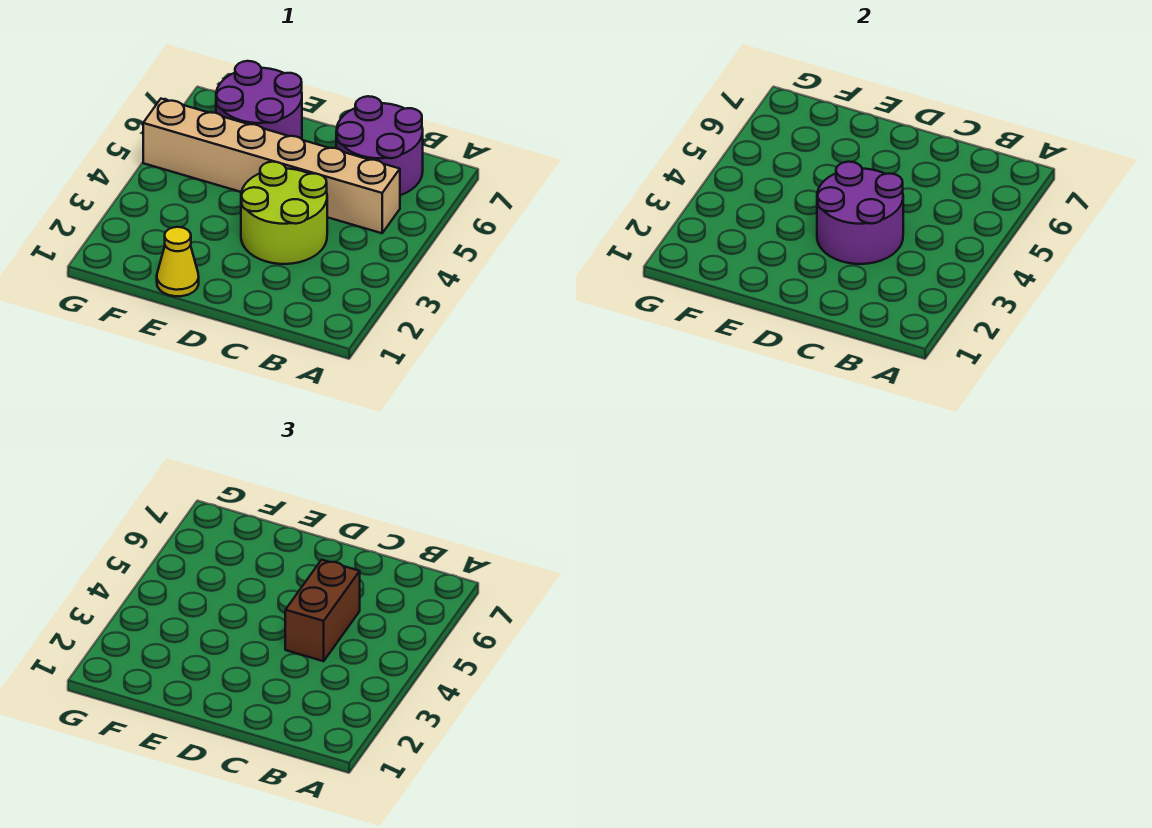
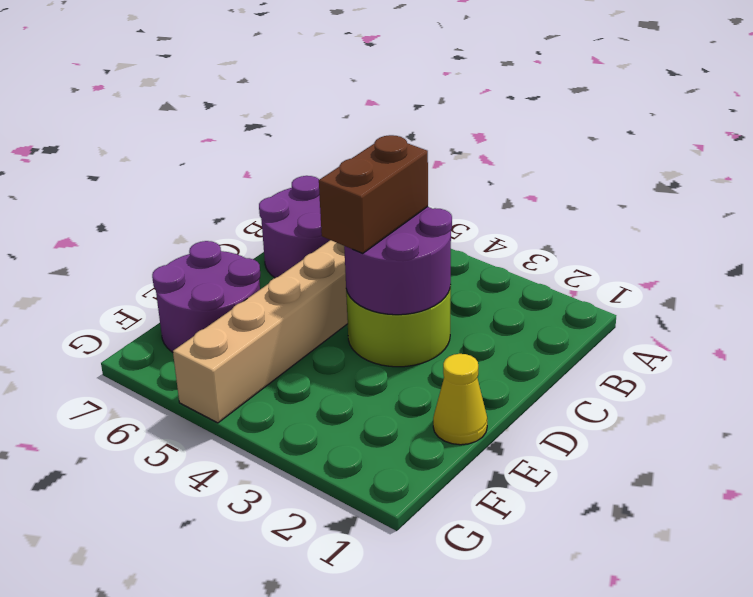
brown 1x2 brick [285,560,360,661] -> brown 1x2 brick turned to [319,135,428,253]

